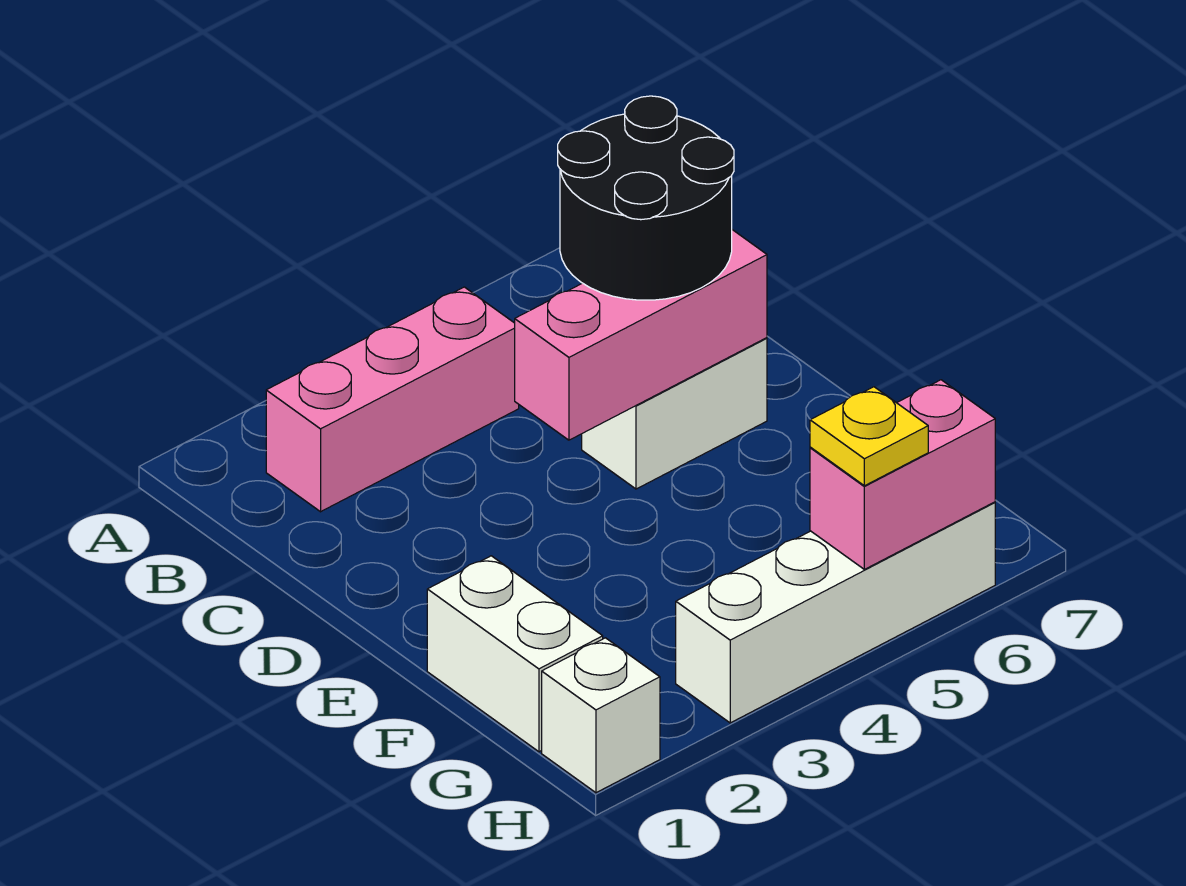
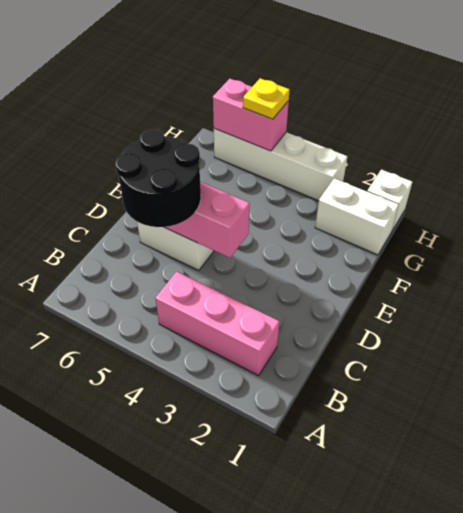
white 1x2 brick [427,556,603,752] -> white 1x2 brick turned to [315,178,399,255]

